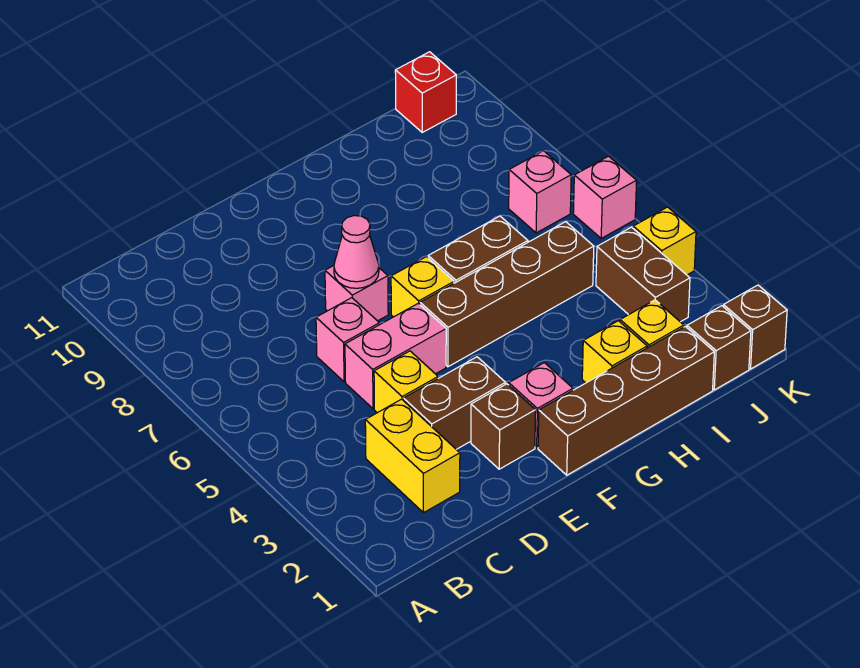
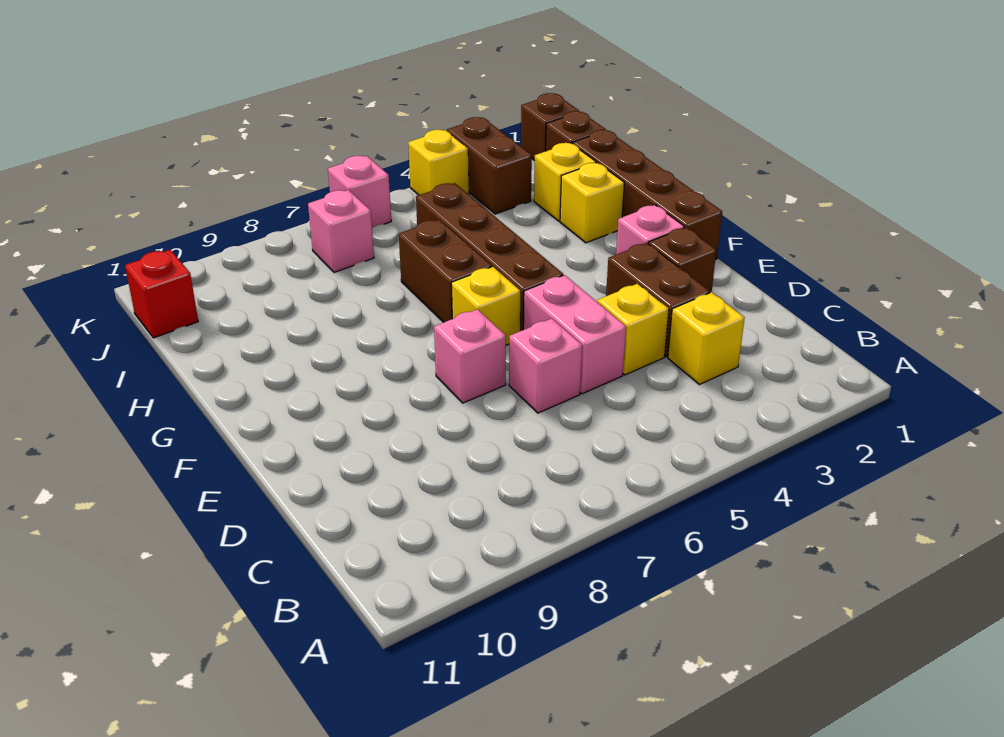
yellow 1x2 brick [365,399,460,513] -> yellow 1x1 brick [668,292,745,385]
pink 1x1 cone [334,216,379,288] -> none
brown 1x2 brick [596,227,690,322] -> brown 1x2 brick turned to [447,117,532,214]

